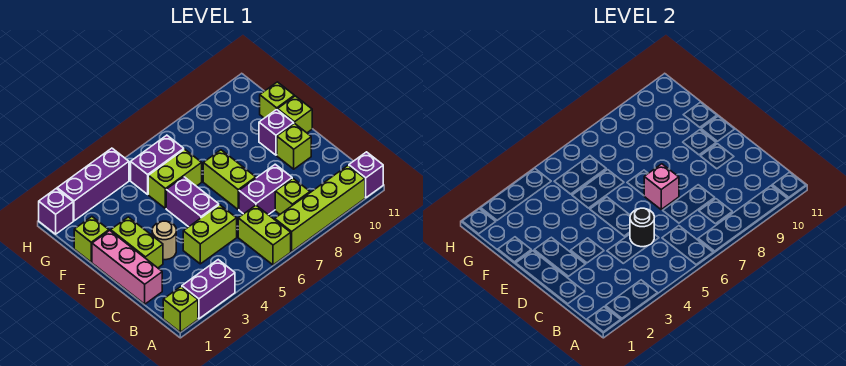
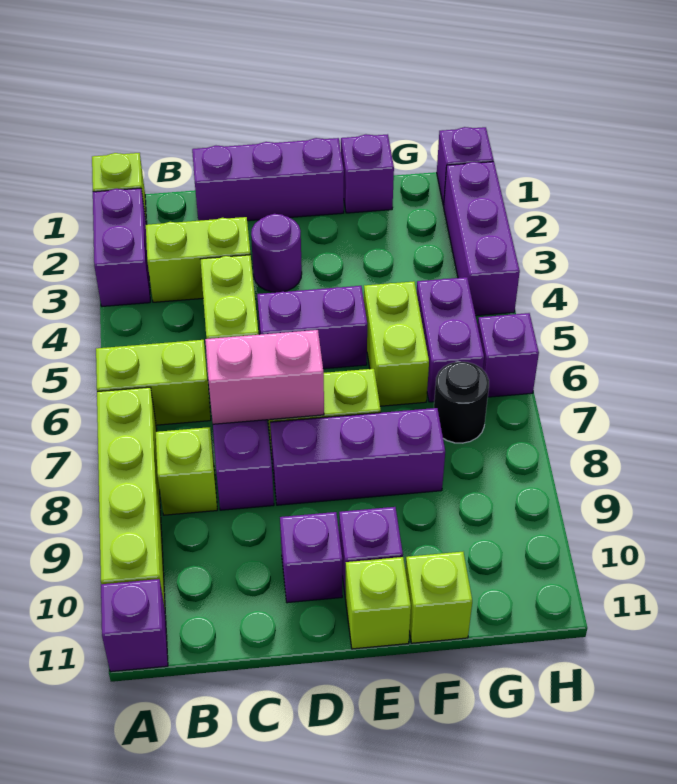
pink 1x3 brick [92,231,162,304] -> purple 1x3 brick [192,138,344,221]
black 1x1 round brick [630,208,654,247] -> black 1x1 round brick moved to [434,362,489,443]
lime 1x2 brick [111,217,163,268] -> lime 1x2 brick moved to [146,217,251,302]
tan 1x1 round brick [152,221,176,260] -> purple 1x1 round brick [251,214,302,292]
pink 1x1 brick [644,164,679,209] -> pink 1x2 brick [205,330,324,424]
none -> purple 1x3 brick [270,408,445,505]
lime 1x1 brick [277,123,311,169] -> purple 1x1 brick [280,512,342,603]
lime 1x1 brick [74,217,109,262] -> purple 1x1 brick [341,134,394,213]
none -> purple 1x1 brick [478,313,539,397]

